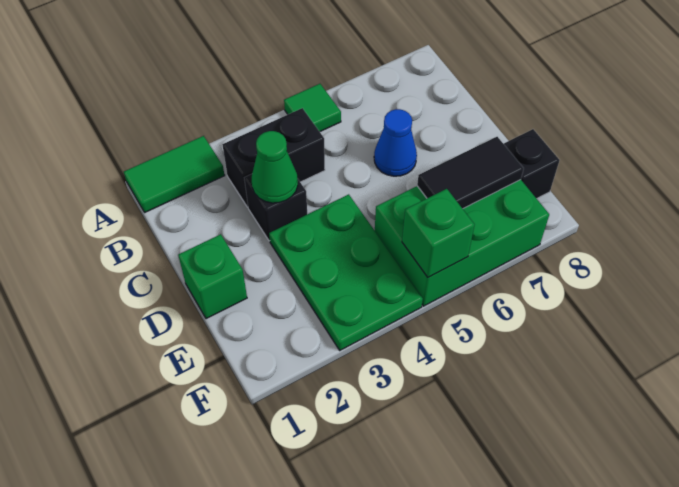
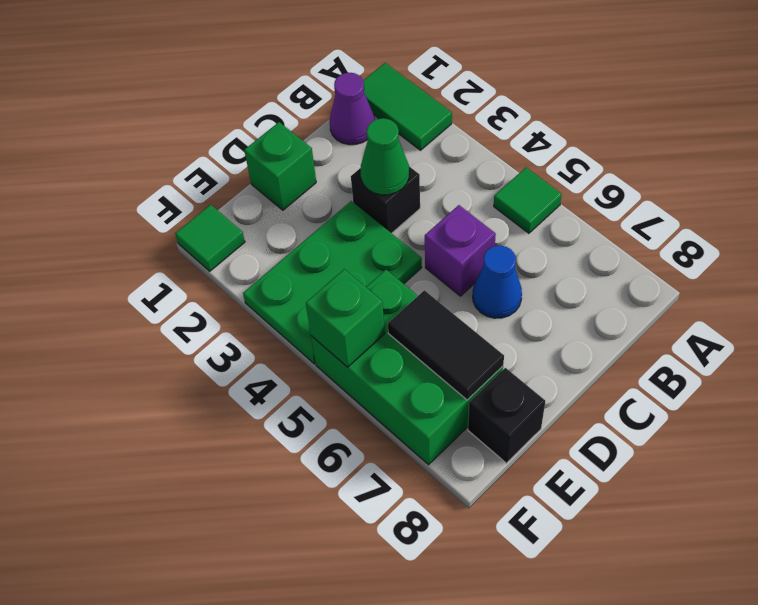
none -> purple 1x1 cone [330,73,375,145]
black 1x2 brick [222,108,325,207] -> none
none -> purple 1x1 brick [425,205,496,296]
none -> green 1x1 tile [175,205,245,271]

